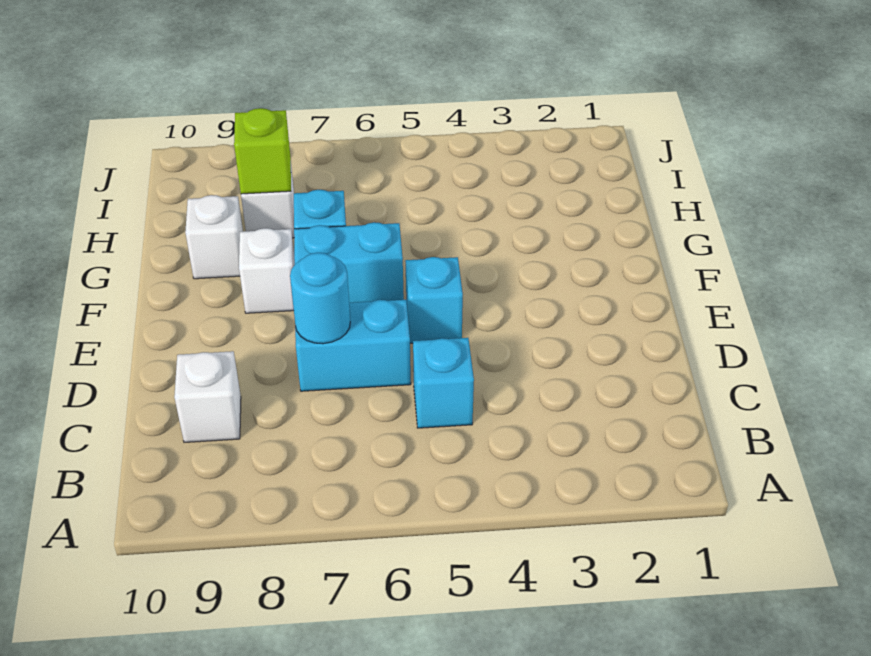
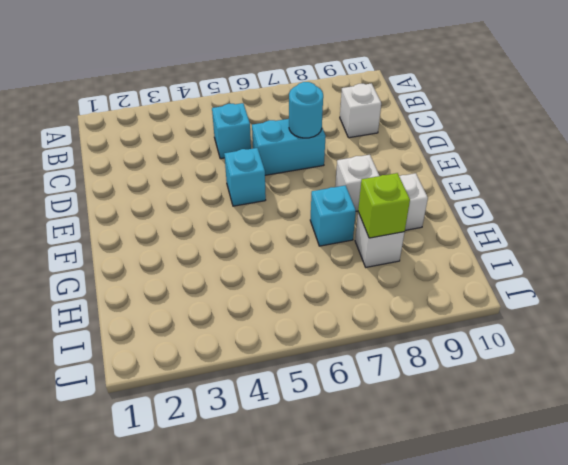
cyan 1x2 brick [294,222,404,303] -> none

